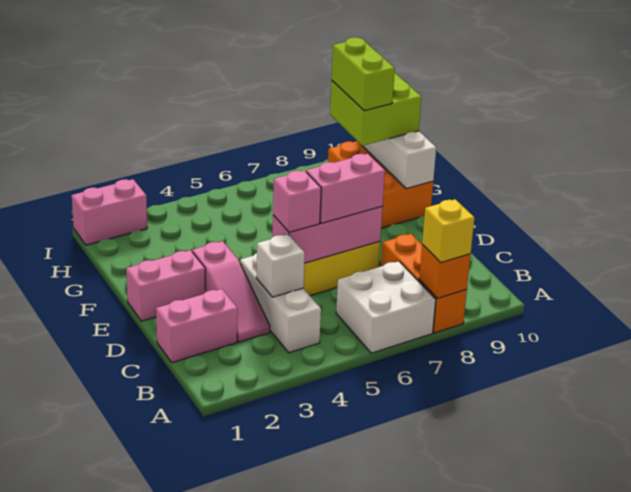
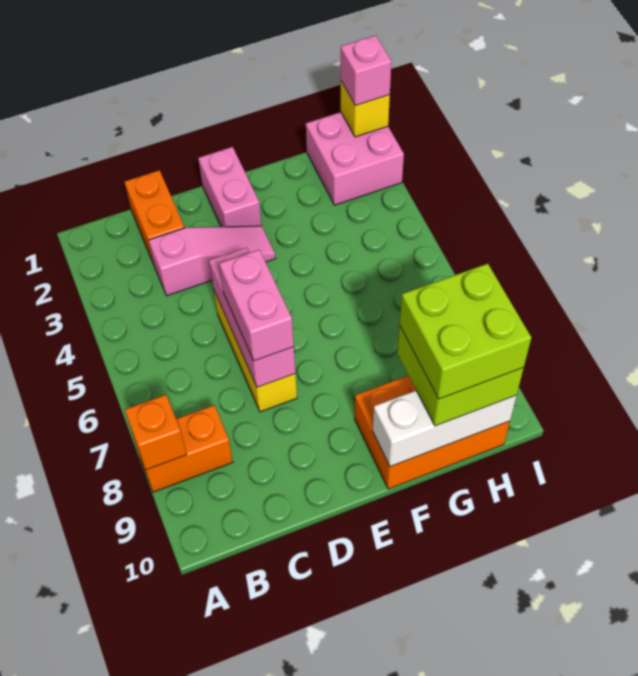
white 2x2 brick [336,261,436,353] -> none
orange 1x3 brick [381,234,467,333] -> orange 1x2 brick [135,405,233,492]
yellow 1x1 brick [422,199,474,263] -> yellow 1x1 brick moved to [341,81,390,137]
white 1x3 brick [240,253,321,353] -> none
pink 1x2 brick [156,289,238,363] -> orange 1x2 brick [125,170,184,264]
pink 1x3 slope [192,241,270,342] -> pink 1x3 slope turned to [149,226,276,296]
white 1x1 brick [256,234,305,297] -> none
pink 1x1 brick [273,171,321,232] -> pink 1x1 brick moved to [341,35,391,106]
lime 1x2 brick [332,37,395,111] -> lime 2x2 brick [400,264,531,399]
pink 1x2 brick [72,179,147,245] -> pink 2x2 brick [306,112,404,205]

